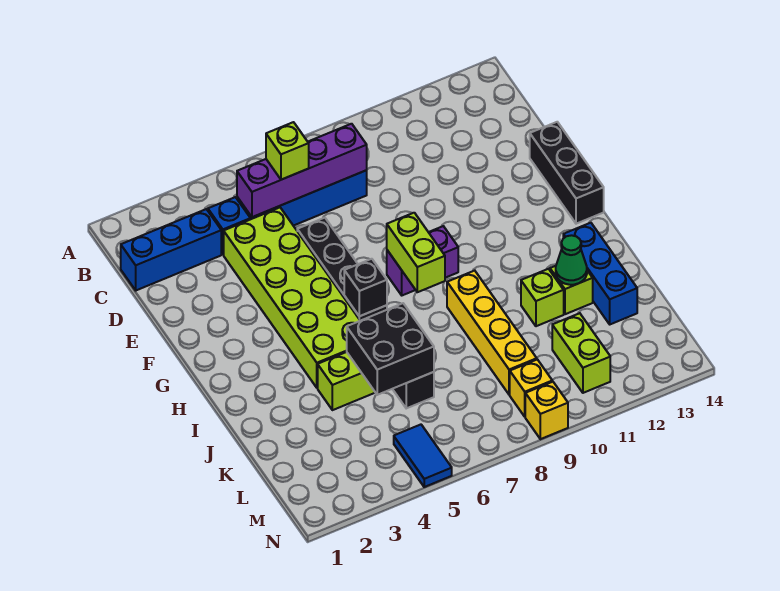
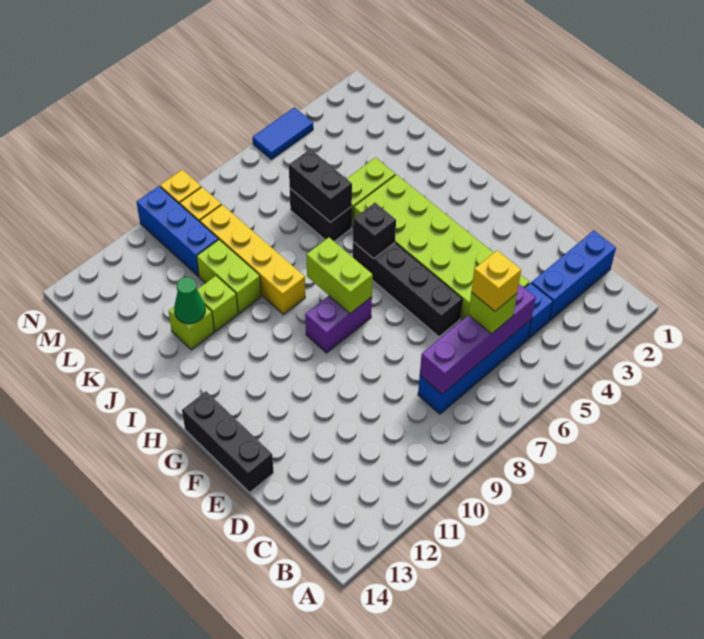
none -> yellow 1x1 brick [471,250,521,311]
blue 1x3 brick [563,223,637,324] -> blue 1x3 brick moved to [137,186,218,276]
black 2x2 brick [347,303,434,395] -> black 1x2 brick [289,149,352,222]
lime 1x2 brick [552,313,610,393] -> lime 1x2 brick moved to [197,240,261,314]
blue 1x2 tile [394,425,452,487] -> blue 1x2 tile turned to [252,107,313,160]

